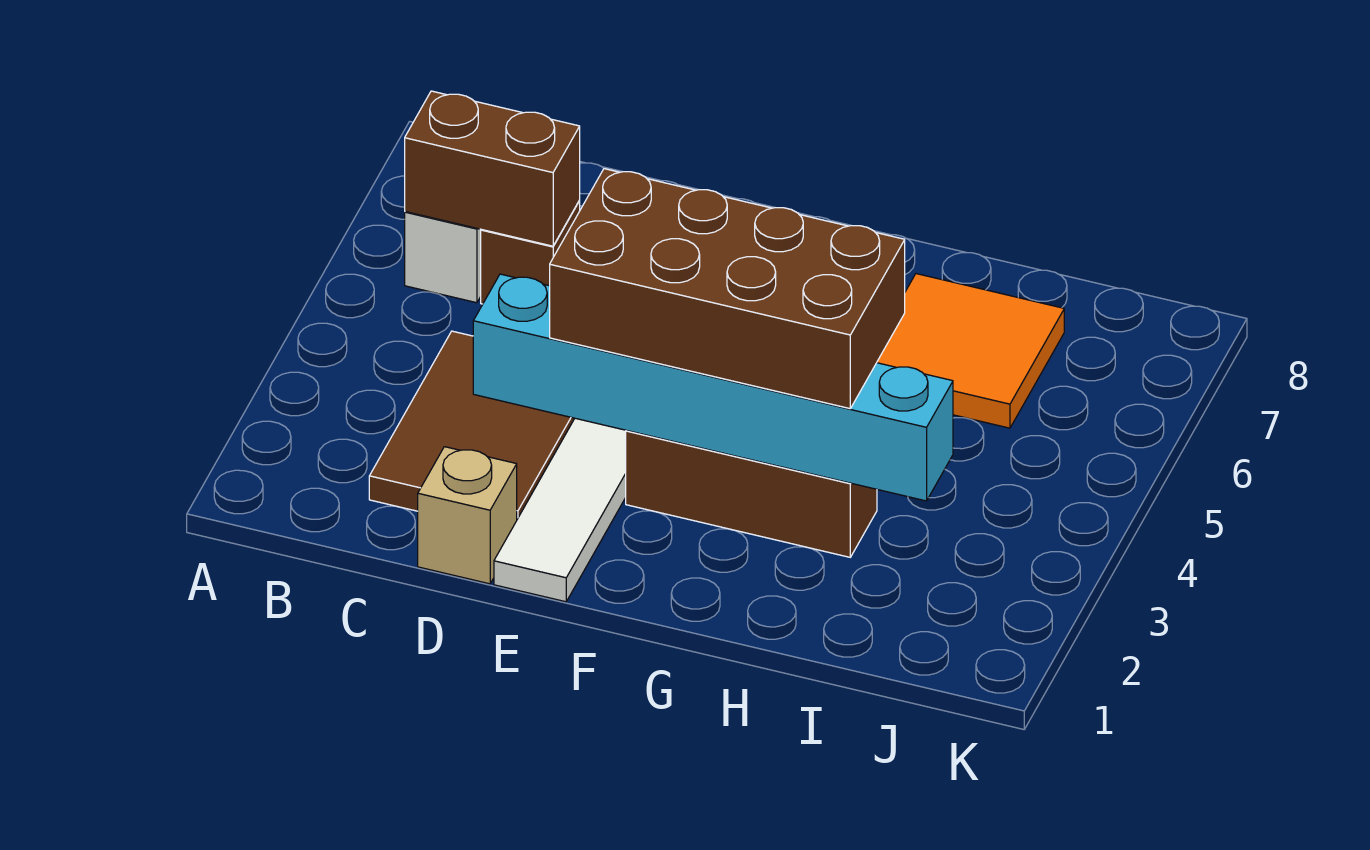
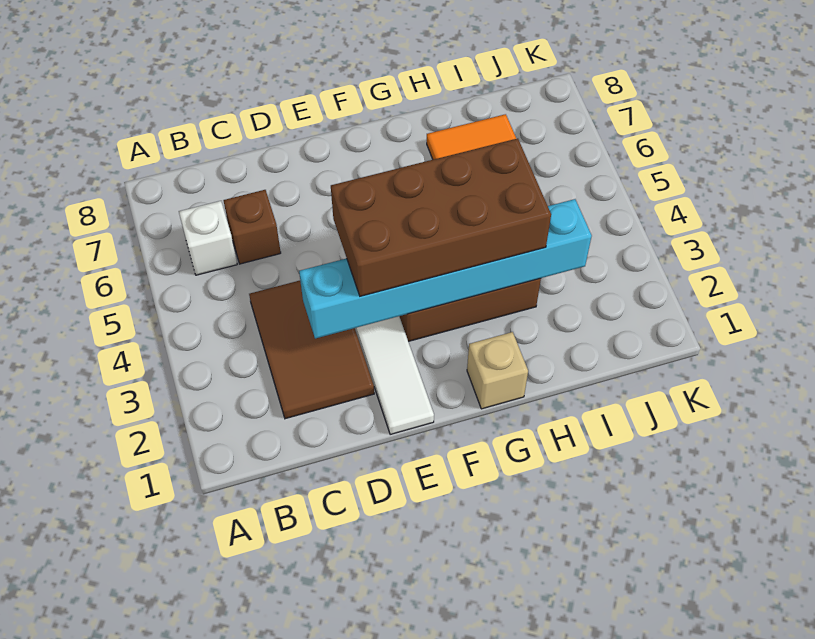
brown 1x2 brick [405,91,580,246] -> none
tan 1x1 brick [418,447,517,584] -> tan 1x1 brick moved to [467,332,528,409]

